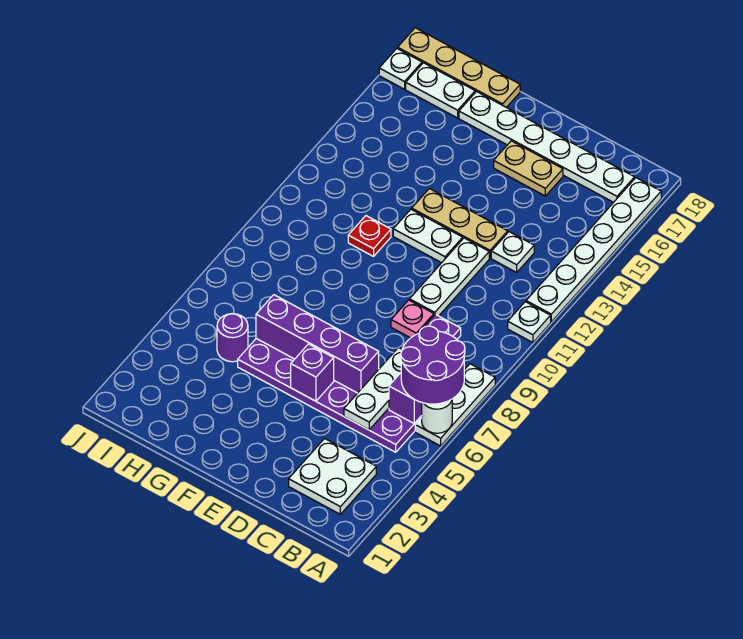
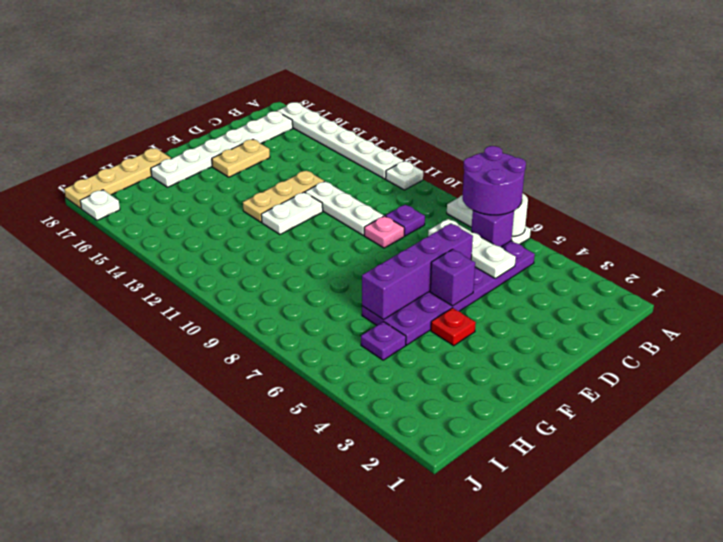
white 2x2 plate [289,438,376,514] -> none
white 1x1 plate [491,232,534,272] -> none
red 1x1 plate [348,216,391,256] -> red 1x1 plate moved to [431,308,476,346]
purple 1x1 round brick [217,314,248,362] -> purple 1x1 plate [361,322,406,360]
white 1x2 plate [406,63,475,118] -> none

